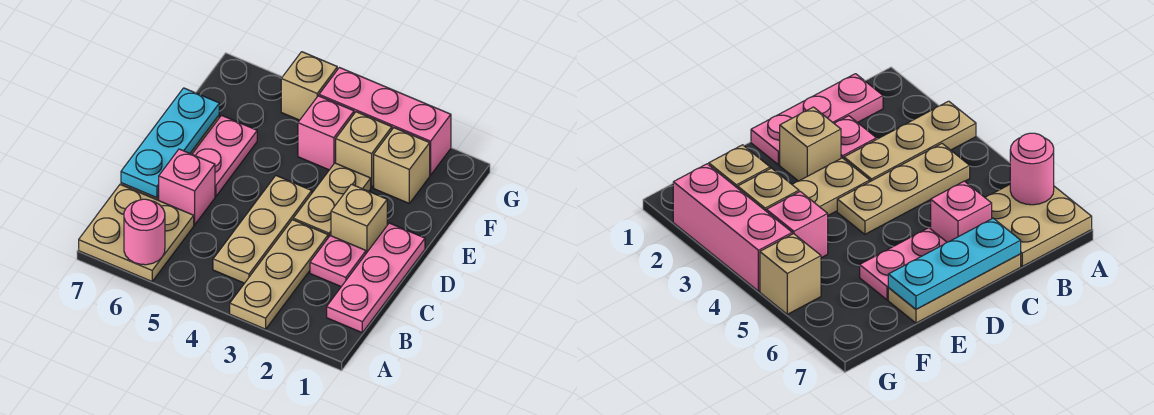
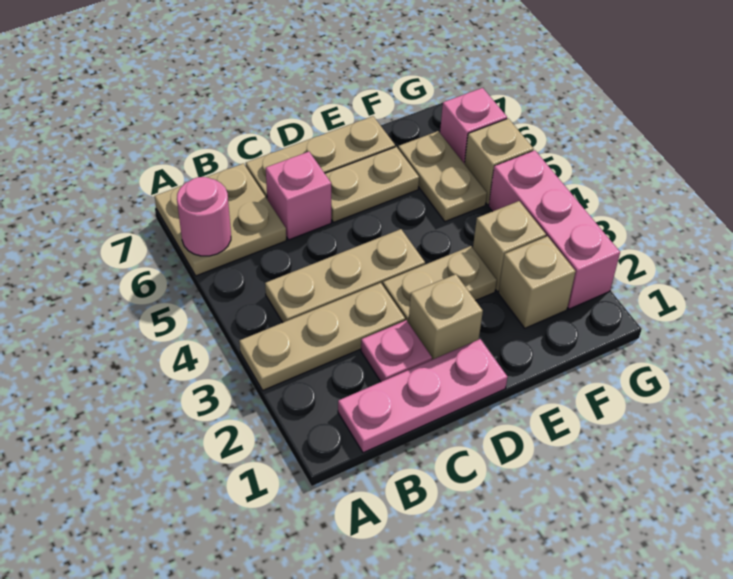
cyan 1x3 plate [121,88,219,198] -> none
pink 1x2 plate [192,115,257,197] -> tan 1x2 plate [325,147,419,222]
pink 1x1 brick [298,96,354,170] -> pink 1x1 brick moved to [440,88,507,164]
none -> tan 1x2 plate [398,131,487,222]

